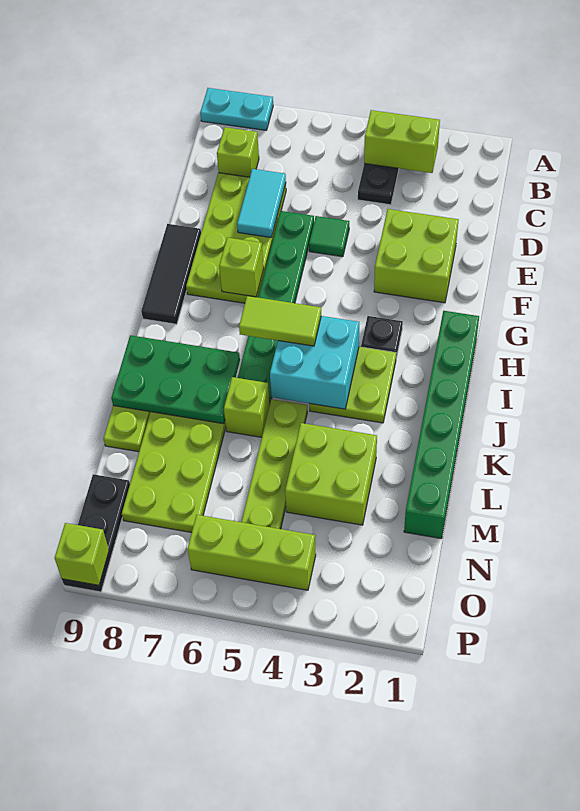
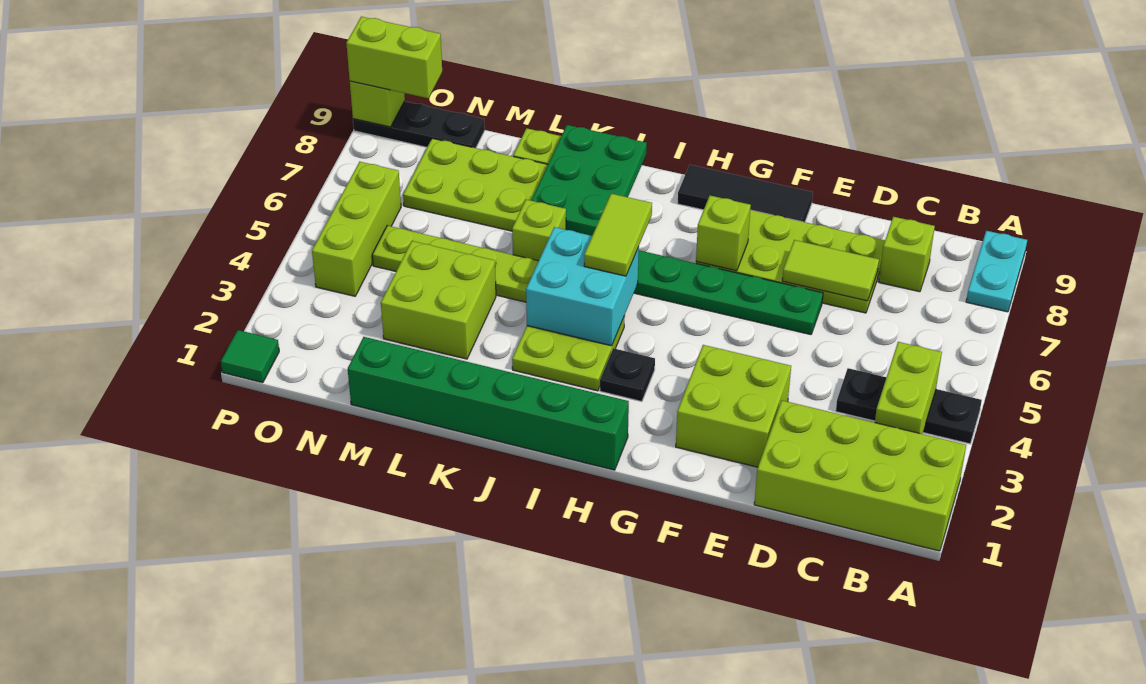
none -> lime 2x4 brick [754,401,966,551]
cyan 1x2 tile [237,169,286,238] -> lime 1x2 tile [782,240,879,301]
green 1x1 tile [309,216,349,257] -> green 1x1 tile moved to [221,330,279,383]
none -> lime 1x2 brick [346,17,442,98]

